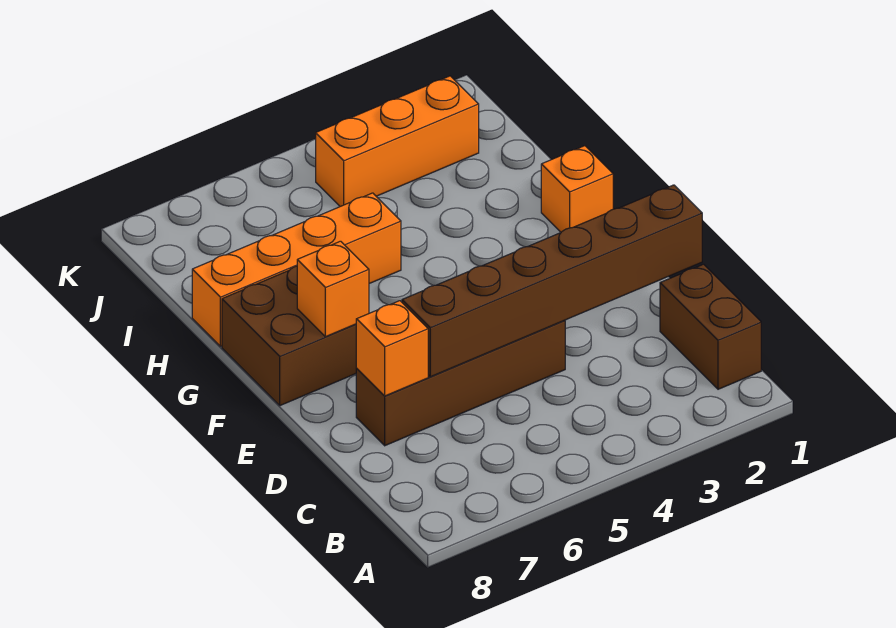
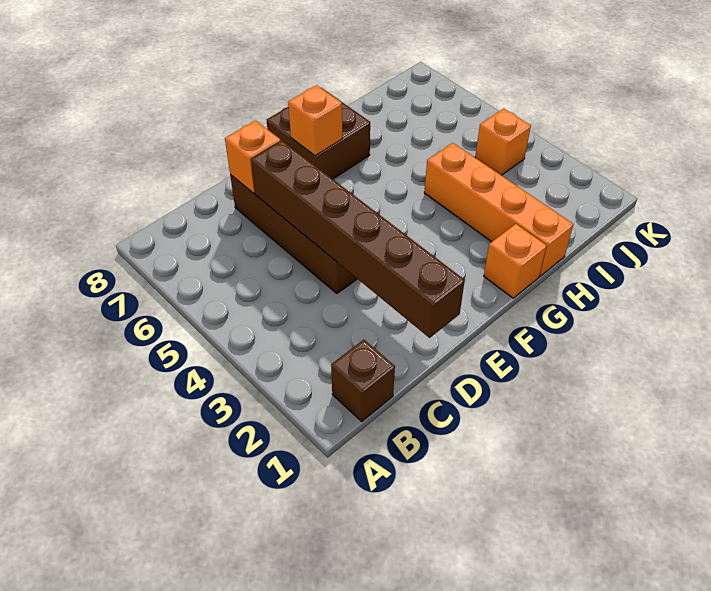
brown 1x2 brick [660,264,761,389] -> brown 1x1 brick [331,340,395,421]
orange 1x4 brick [192,193,401,346] -> orange 1x4 brick moved to [424,143,573,276]
orange 1x3 brick [316,76,479,206] -> orange 1x1 brick [475,108,531,175]

